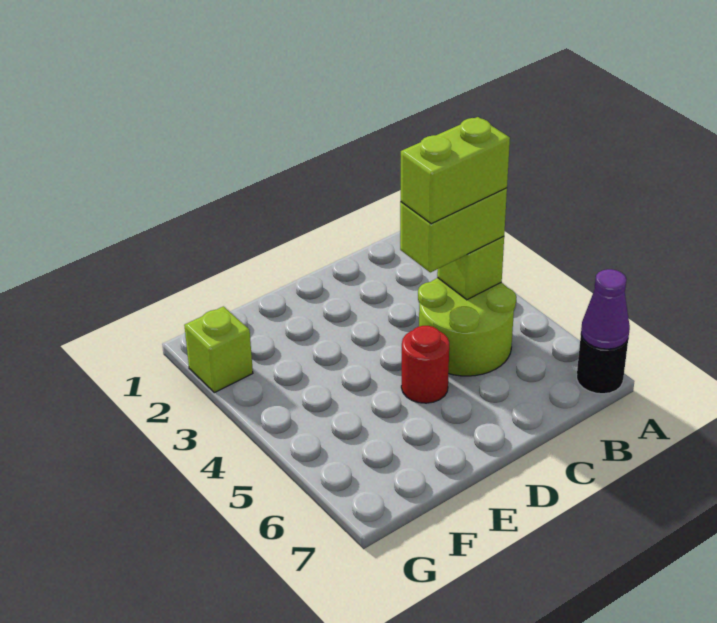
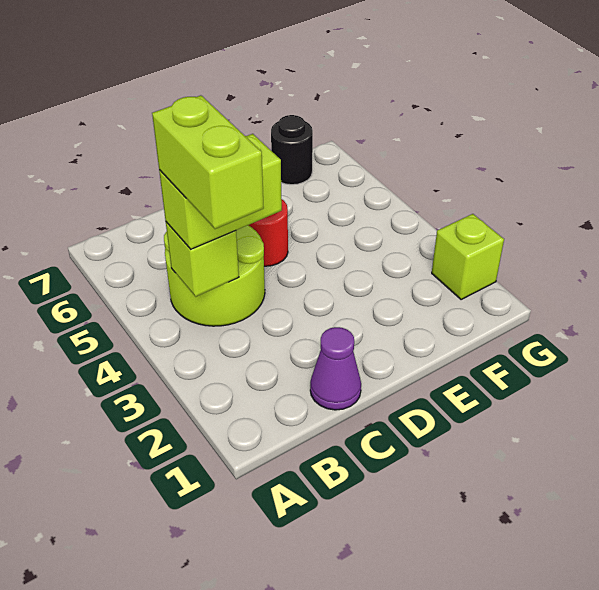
black 1x1 round brick [577,335,628,394] -> black 1x1 round brick moved to [271,115,313,185]
purple 1x1 cone [581,269,630,349] -> purple 1x1 cone moved to [310,327,361,410]
lime 1x2 brick [401,117,510,224] -> lime 1x2 brick turned to [152,95,264,229]

